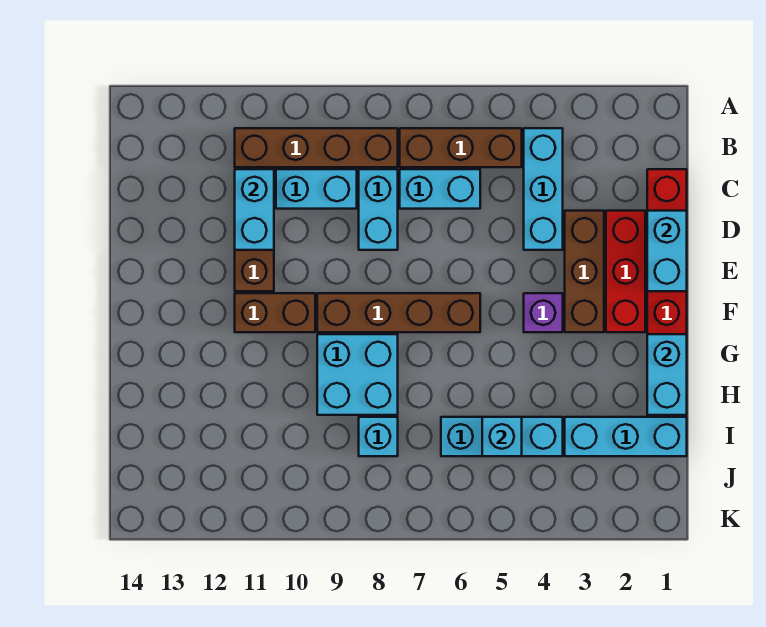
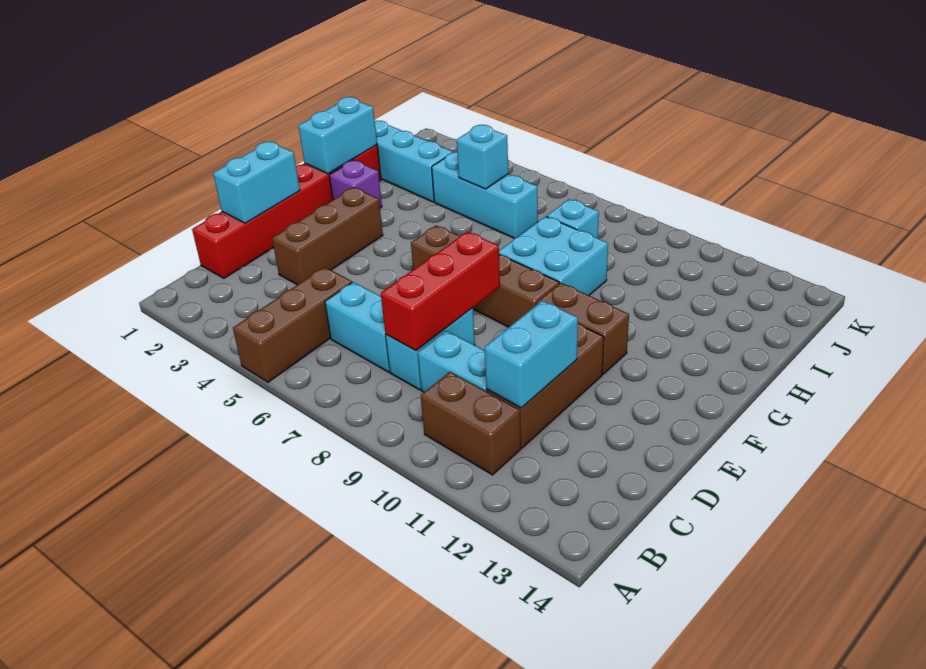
cyan 1x3 brick [524,128,563,250] -> none
brown 1x3 brick [400,128,522,167] -> brown 1x3 brick turned to [233,267,352,382]
brown 1x4 brick [235,128,398,167] -> brown 1x2 brick [421,372,521,475]
red 1x3 brick [606,211,645,332] -> red 1x3 brick moved to [381,232,500,351]
purple 1x1 brick [524,293,563,332] -> purple 1x1 brick moved to [329,160,382,208]

